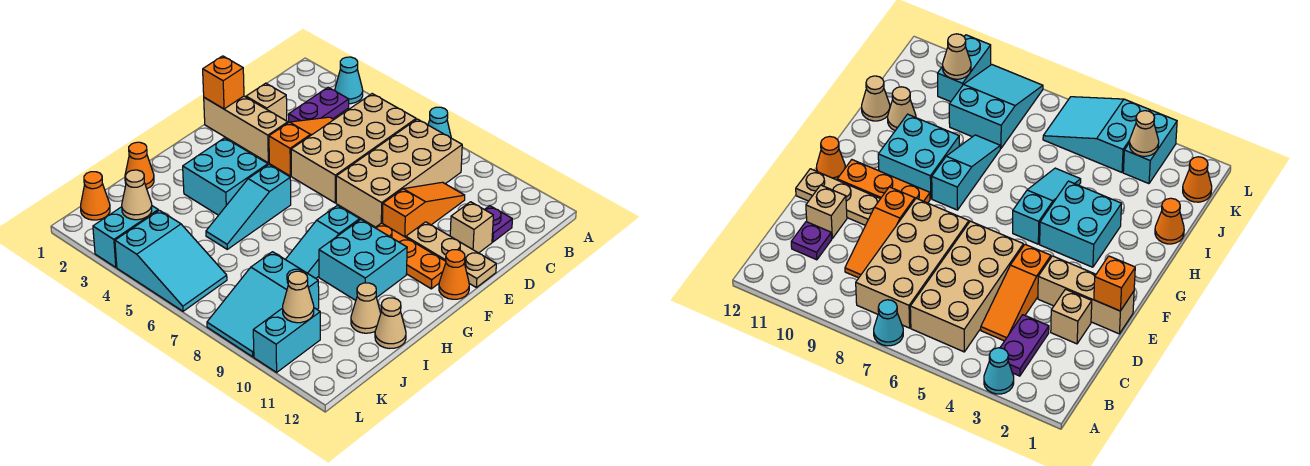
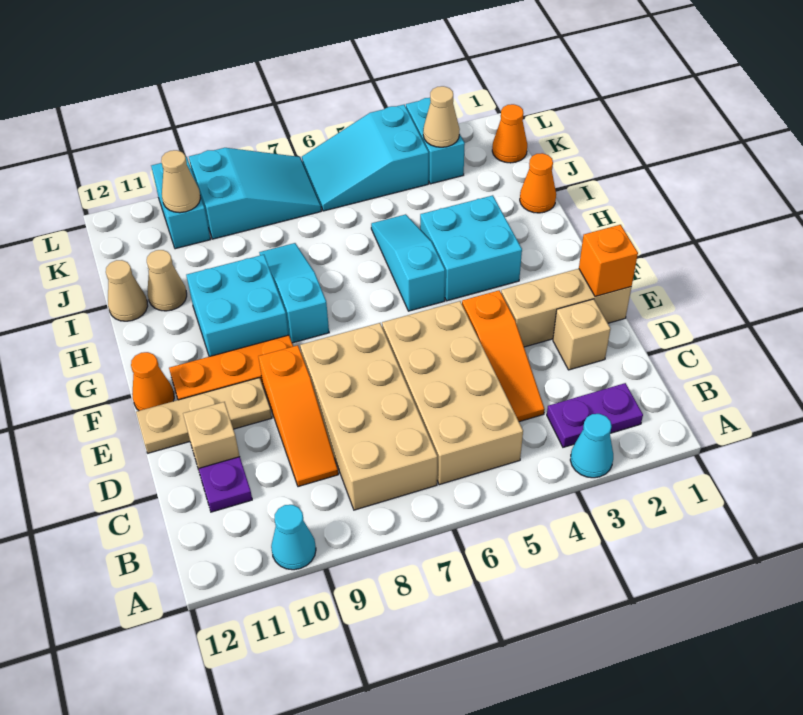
cyan 1x1 cone [428,107,451,138] -> cyan 1x1 cone moved to [271,505,316,570]
purple 1x2 plate [289,87,349,122] -> purple 1x2 plate turned to [547,383,643,447]
cyan 2x3 slope [207,252,319,357] -> cyan 2x3 slope turned to [189,148,321,239]

